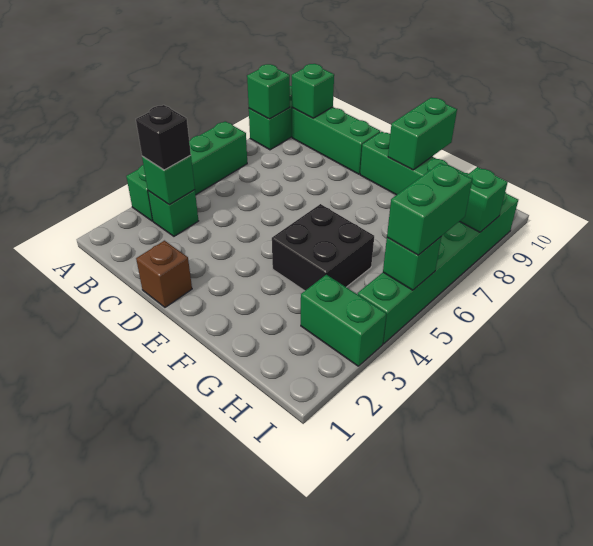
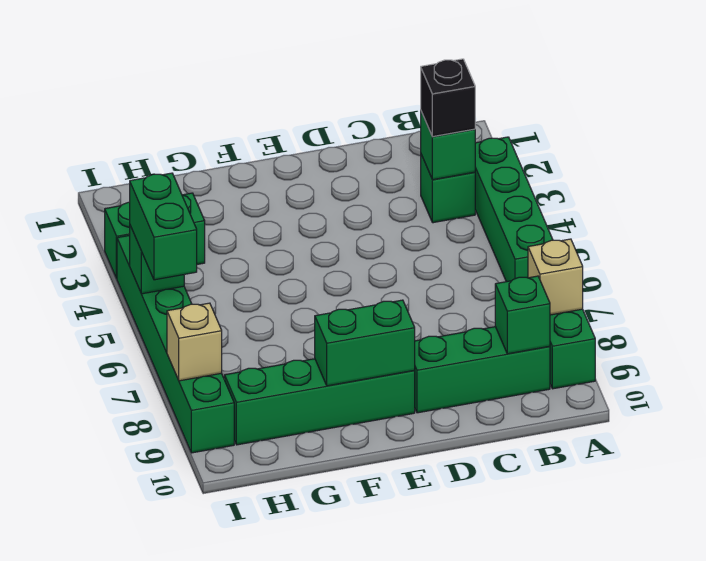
green 1x1 brick [247,64,290,119] -> tan 1x1 brick [528,239,583,315]
brown 1x1 brick [136,241,192,307] -> none
black 2x2 brick [272,204,374,291] -> none
green 1x2 brick [388,98,457,170] -> green 1x2 brick turned to [315,300,415,386]
green 1x1 brick [460,167,508,232] -> tan 1x1 brick [167,303,222,381]

